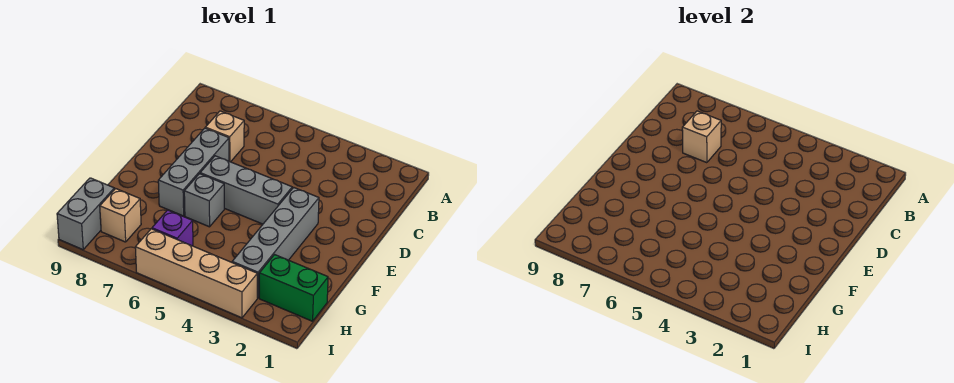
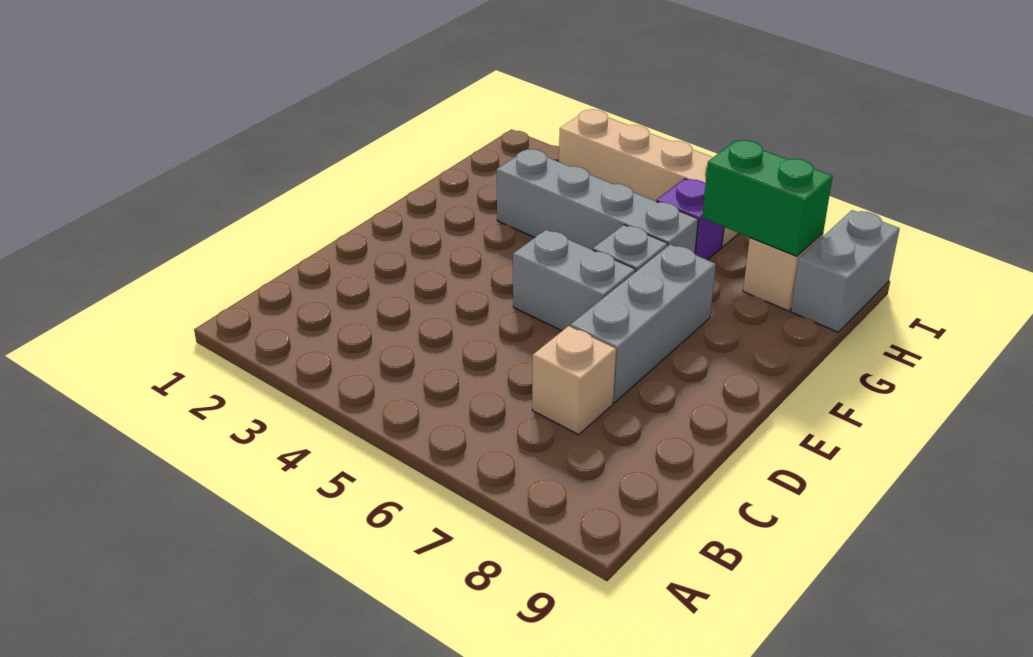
tan 1x1 brick [682,111,721,163] -> none
grey 1x4 brick [232,188,319,298] -> grey 1x4 brick turned to [497,149,698,253]
grey 1x3 brick [200,156,292,224] -> grey 1x2 brick [513,230,636,331]
green 1x2 brick [259,255,328,321] -> green 1x2 brick moved to [702,140,833,256]

